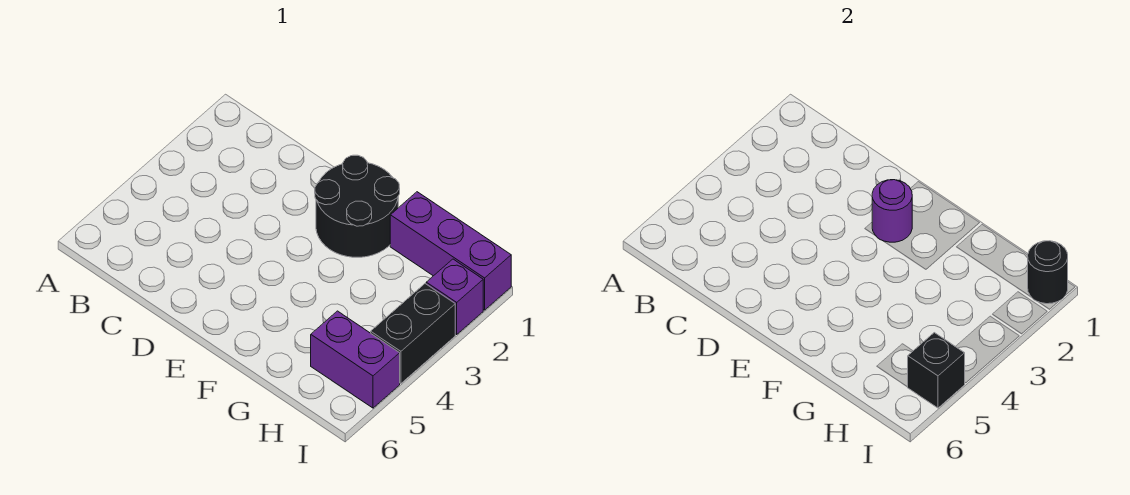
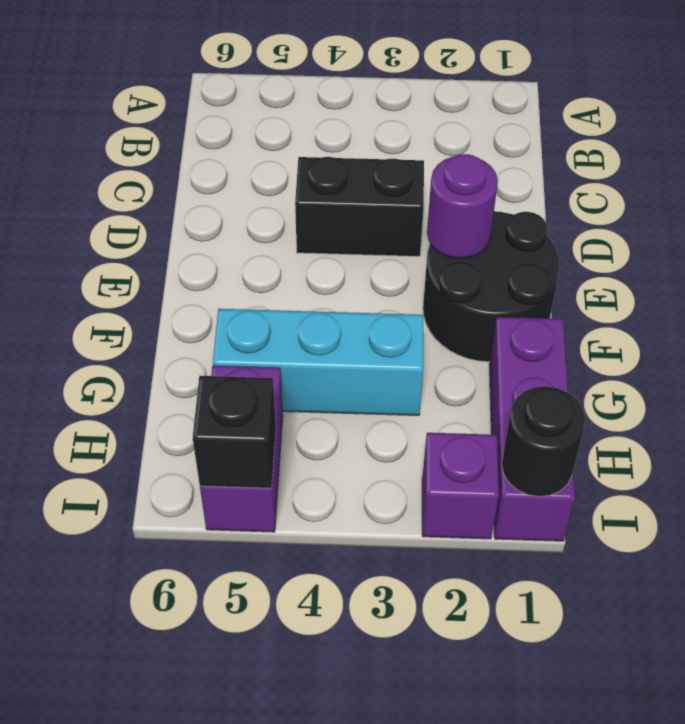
none -> cyan 1x3 brick [213,309,423,415]
black 1x2 brick [371,284,455,384] -> black 1x2 brick moved to [295,157,424,256]

